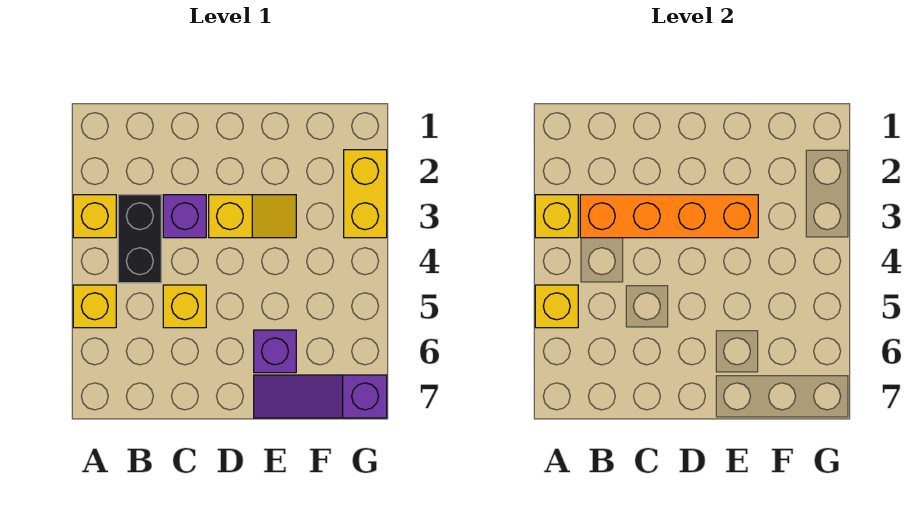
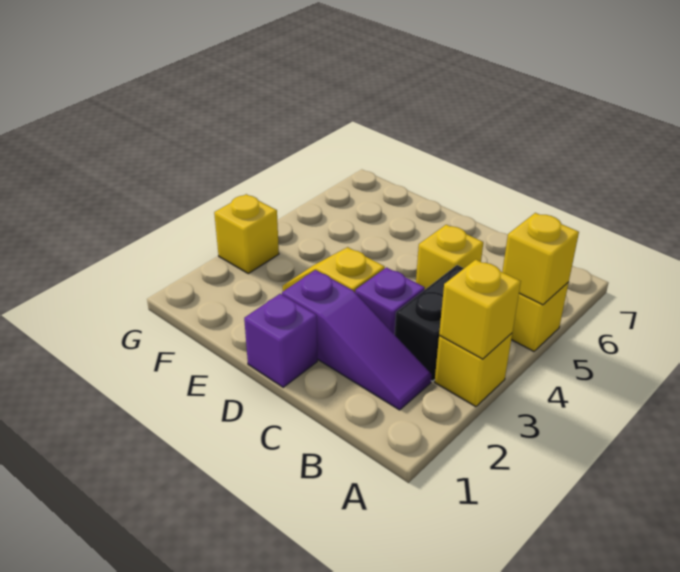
orange 1x4 brick [580,195,758,238] -> none
purple 1x1 brick [254,330,296,373] -> purple 1x1 brick moved to [244,294,317,387]
purple 1x3 slope [254,375,387,418] -> purple 1x3 slope moved to [282,270,432,410]
yellow 1x2 brick [344,150,387,238] -> yellow 1x1 brick [214,194,279,273]

